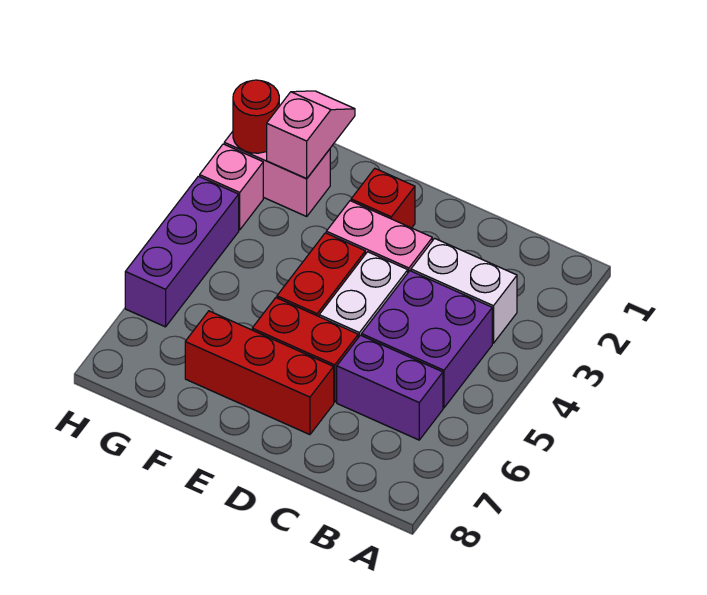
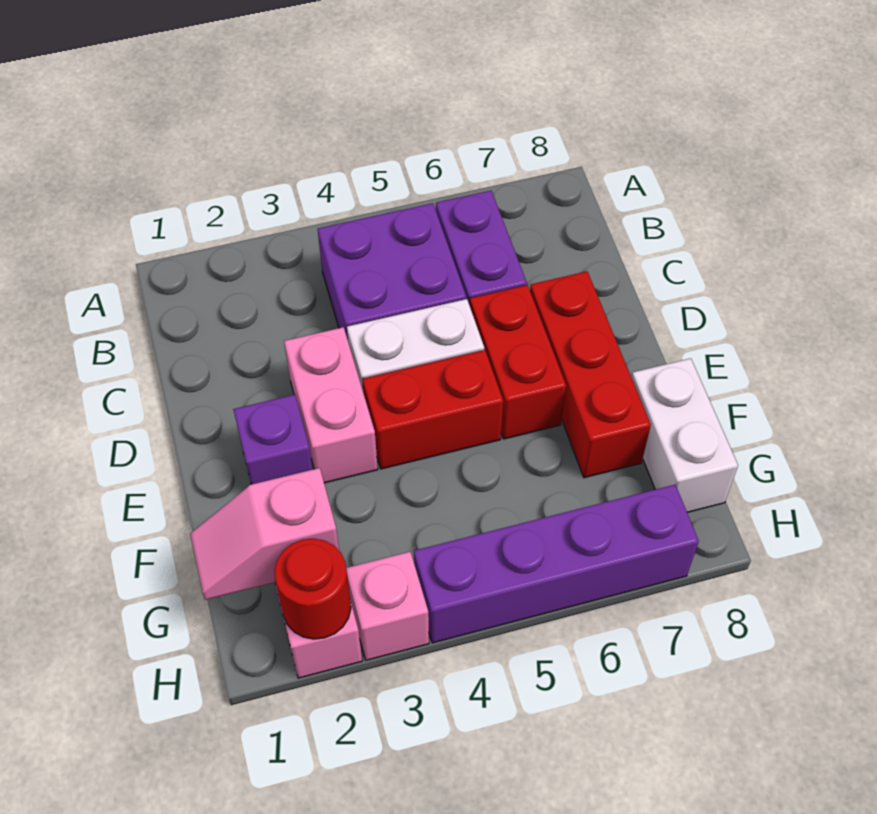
white 1x2 brick [411,238,517,343] -> white 1x2 brick moved to [631,358,738,512]
red 1x1 brick [351,169,415,228] -> purple 1x1 brick [233,395,313,484]
purple 1x3 brick [125,176,239,327] -> purple 1x4 brick [414,485,699,643]

